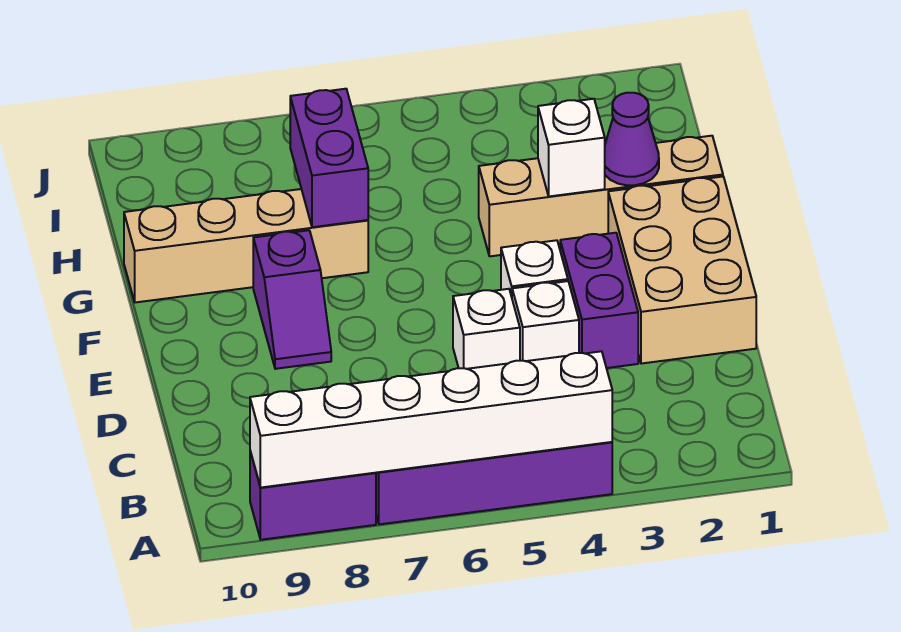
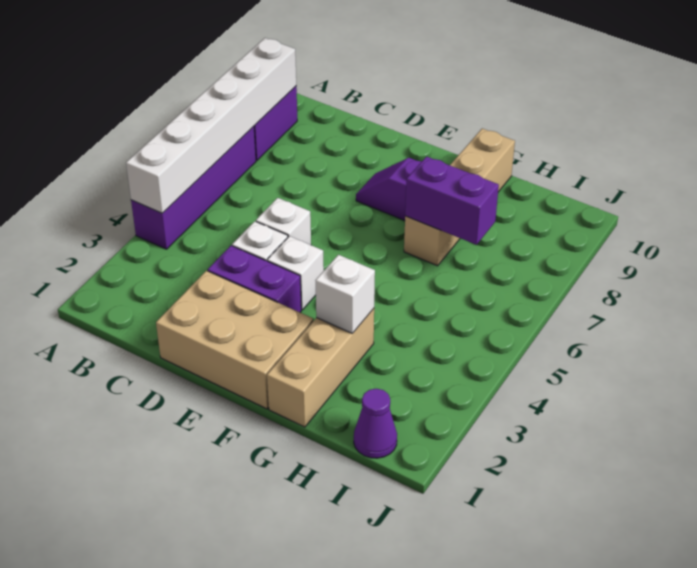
tan 1x4 brick [479,136,723,256] -> tan 1x3 brick [267,309,374,427]
purple 1x1 cone [605,93,659,185] -> purple 1x1 cone moved to [354,389,397,458]

